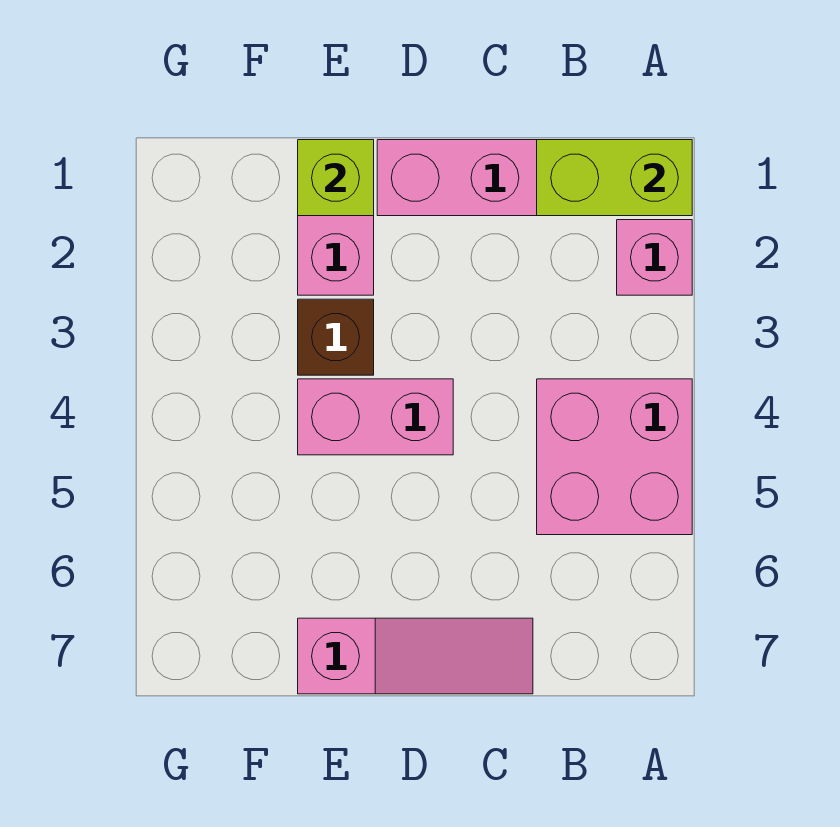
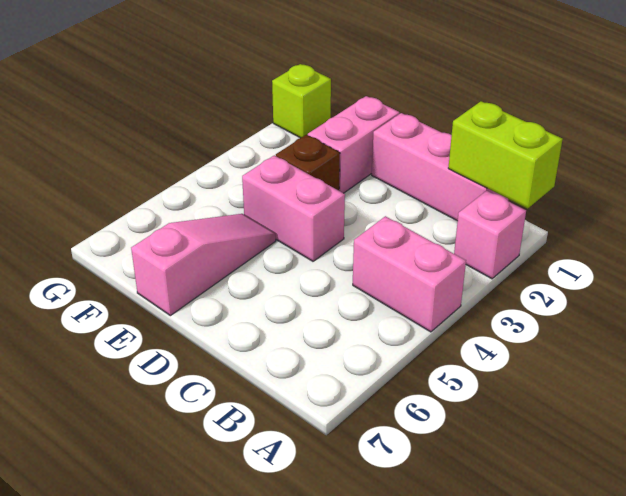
pink 2x2 brick [537,379,692,535] -> pink 1x2 brick [353,216,466,332]
pink 1x3 slope [298,618,533,694] -> pink 1x3 slope turned to [131,214,276,316]
lime 1x1 brick [298,140,374,216] -> lime 1x1 brick moved to [272,64,331,138]

